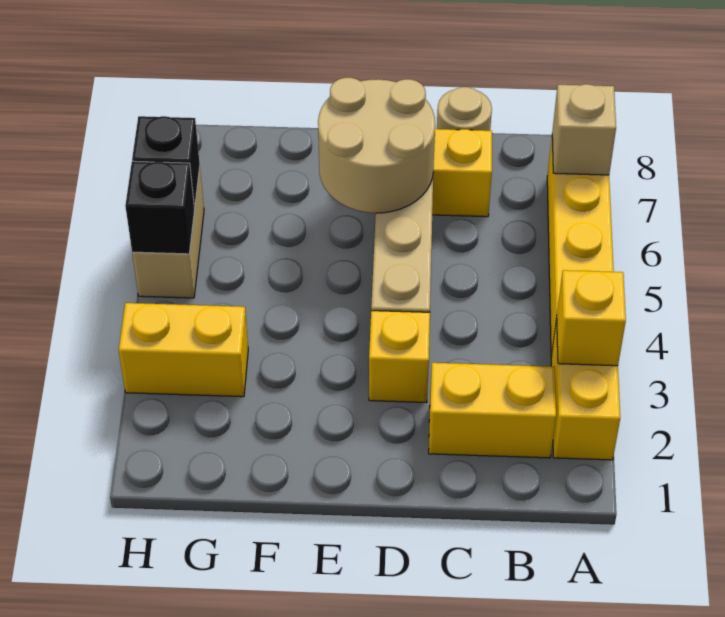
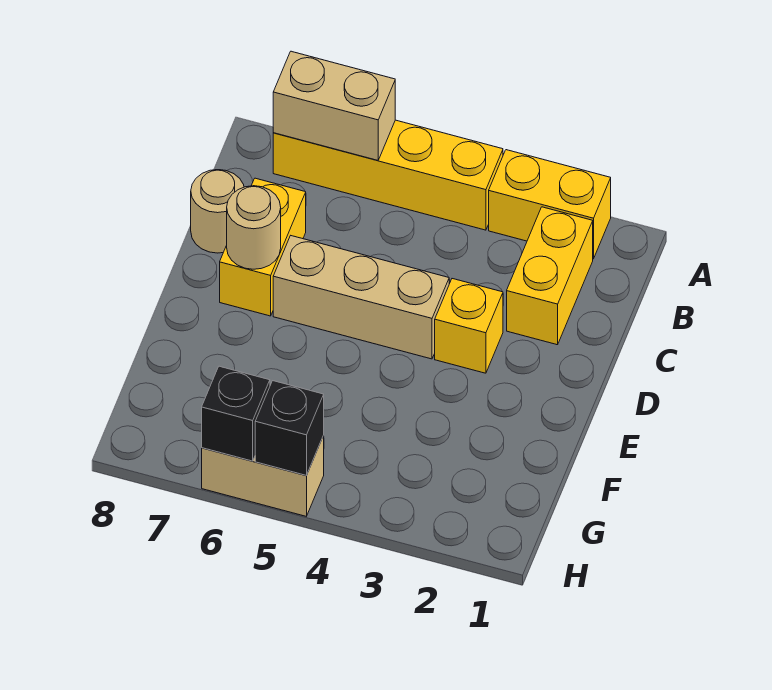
yellow 1x1 brick [557,270,626,366] -> none
tan 1x1 brick [552,84,616,175] -> tan 1x2 brick [273,51,395,160]
tan 2x2 round brick [318,78,435,213] -> tan 1x1 round brick [227,186,281,269]
yellow 1x2 brick [119,303,248,397] -> none

